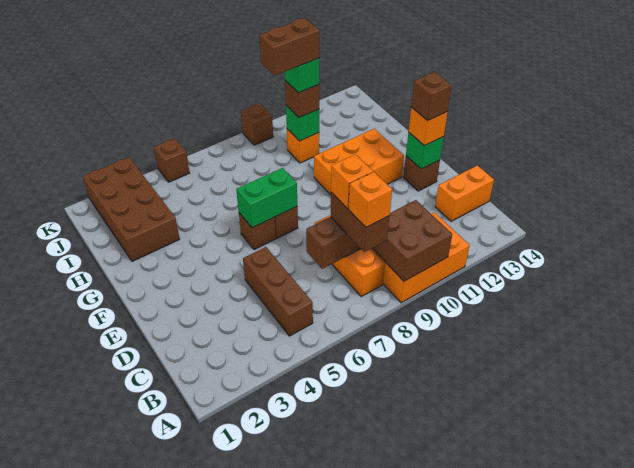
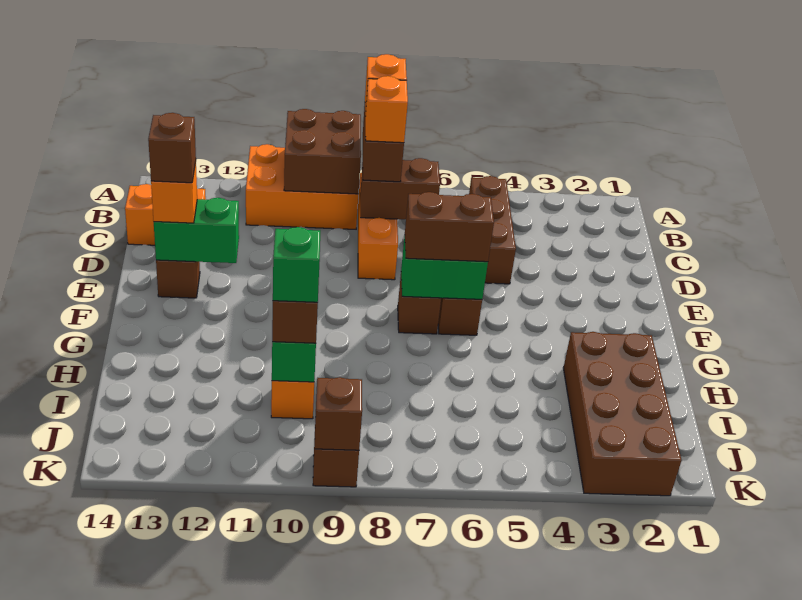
green 1x1 brick [406,132,444,169] -> green 1x2 brick [154,198,239,263]
orange 2x3 brick [314,129,404,195] -> none
brown 1x2 brick [259,18,319,75] -> brown 1x2 brick moved to [405,192,494,262]
brown 1x1 brick [154,138,190,182] -> brown 1x1 brick moved to [315,377,362,450]

